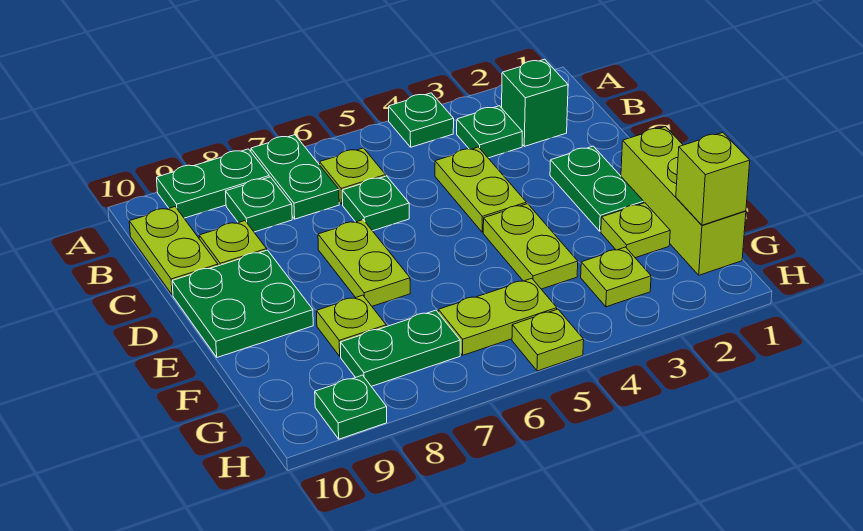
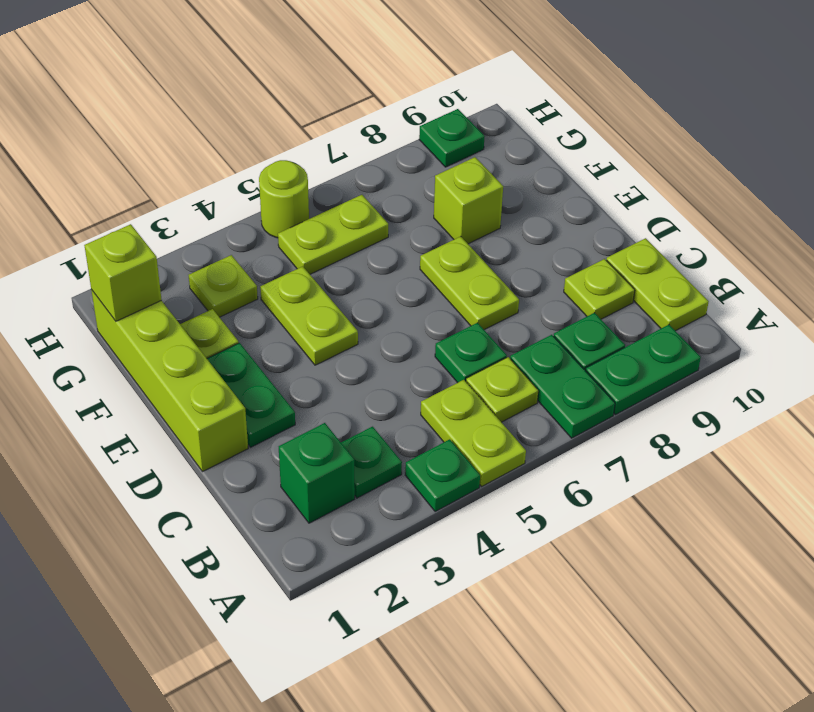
lime 1x2 plate [435,147,526,232] -> lime 1x2 plate moved to [421,380,526,486]
green 2x2 plate [172,250,313,357] -> none
lime 1x3 brick [621,127,746,275] -> lime 1x4 brick [91,290,248,472]
lime 1x1 plate [316,295,386,356] -> lime 1x1 brick [434,157,503,244]
green 1x2 plate [340,310,460,386] -> none
lime 1x1 plate [512,309,584,371] -> lime 1x1 round brick [259,160,309,238]

